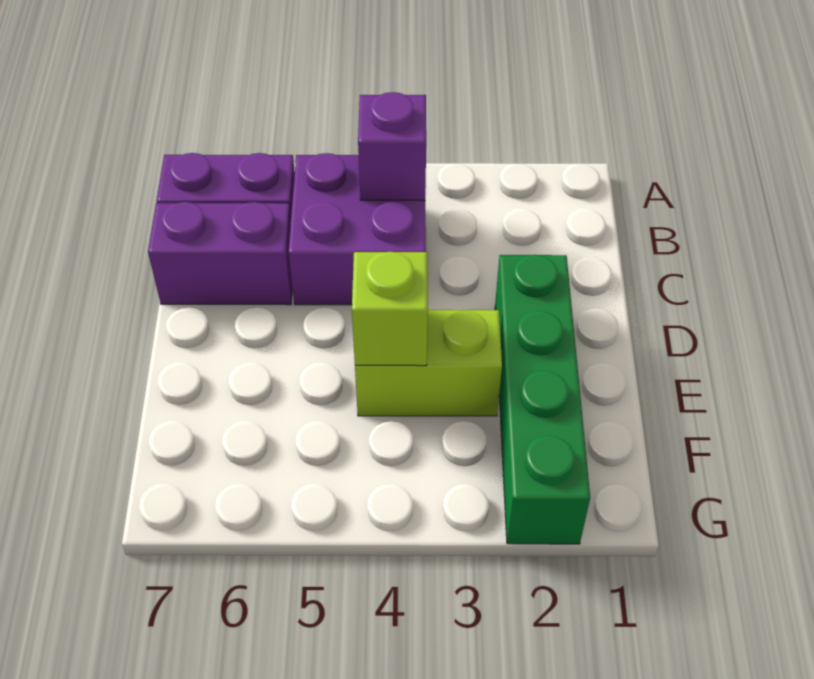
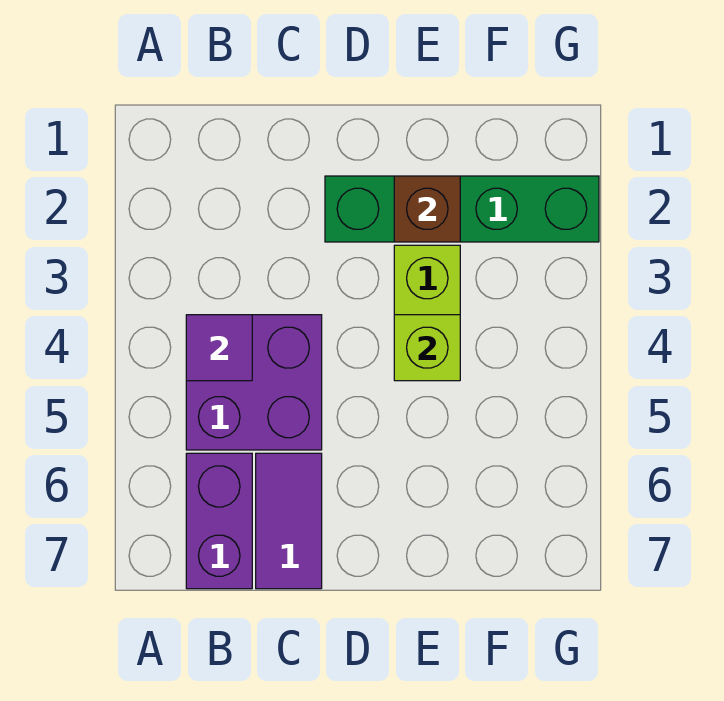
purple 1x1 brick [358,92,426,201] -> purple 1x1 tile [186,315,252,381]
purple 1x2 brick [148,202,292,305] -> purple 1x2 tile [256,453,322,589]
none -> brown 1x1 brick [394,176,460,242]

